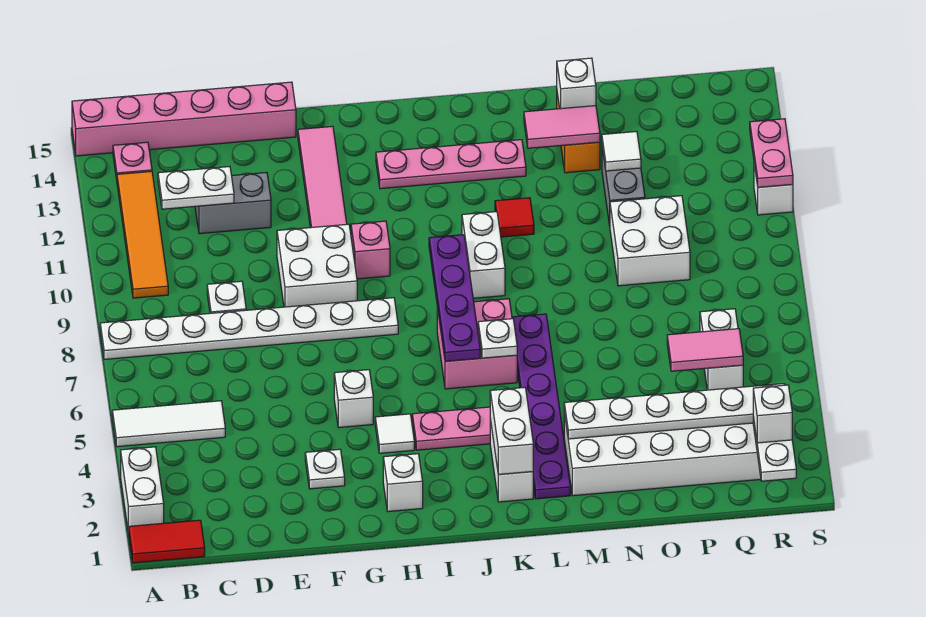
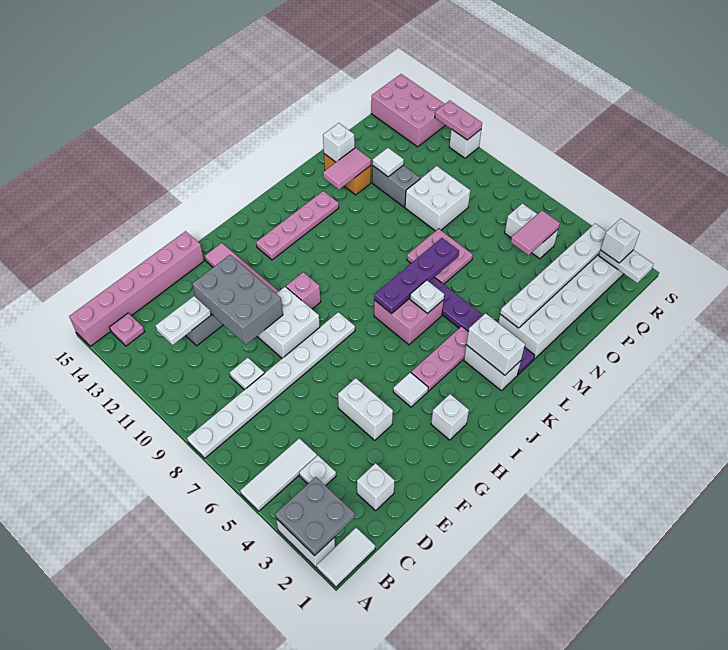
red 1x2 tile [129,520,205,563] -> white 1x2 tile [317,528,375,587]
none -> grey 2x2 plate [275,477,355,556]
orange 1x4 tile [117,171,168,298] -> none
none -> grey 2x3 brick [192,255,283,345]
white 1x1 plate [305,449,345,489] -> white 1x1 plate moved to [299,455,336,486]
white 1x1 brick [334,370,373,428] -> white 1x1 brick moved to [357,463,395,511]
purple 1x4 plate [429,235,480,361] -> purple 1x4 plate turned to [374,238,459,314]
white 1x2 brick [462,212,505,298] -> white 1x2 brick moved to [338,378,393,440]
red 1x1 tile [495,198,534,237] -> none
none -> pink 2x2 plate [407,229,473,284]
none -> pink 2x3 brick [371,74,445,147]

